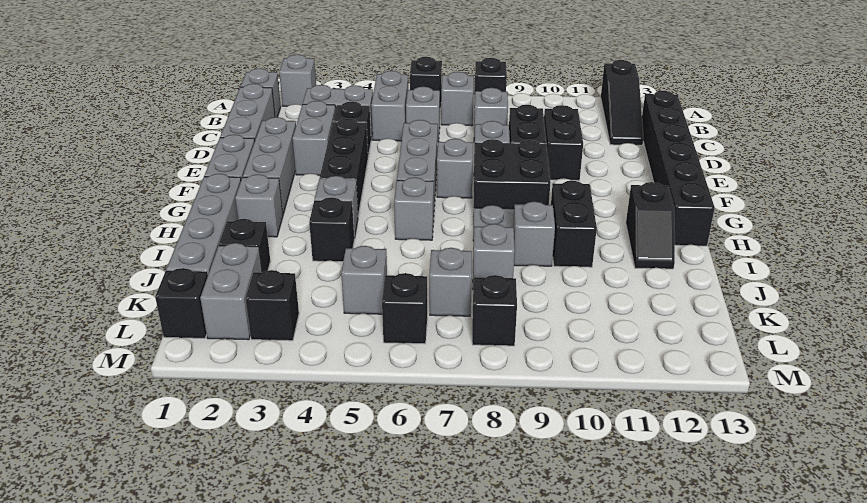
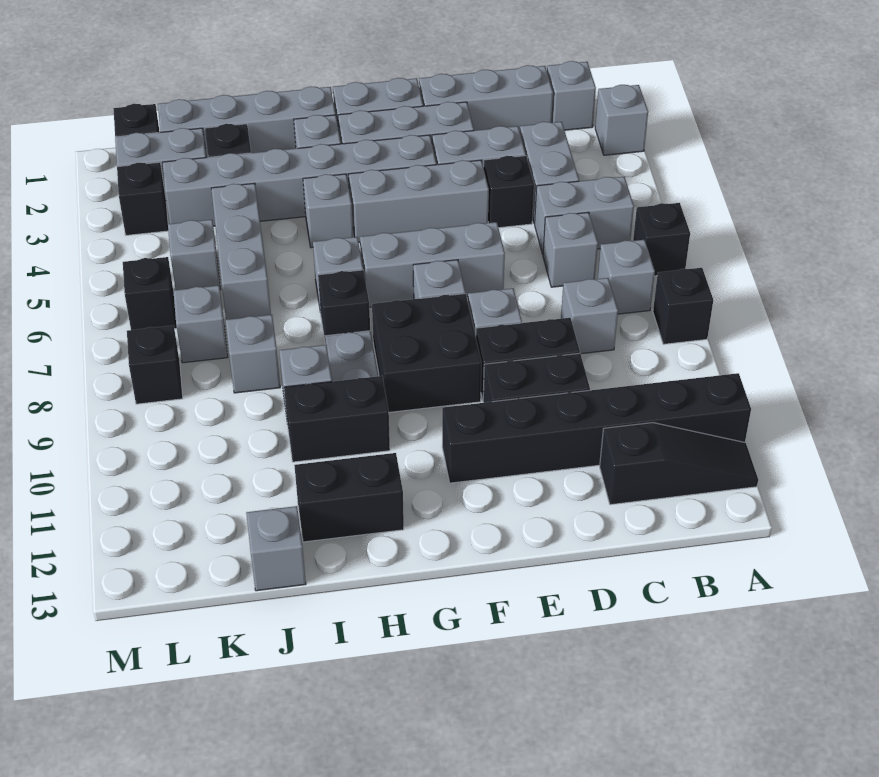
black 1x3 slope [601,60,644,145] -> black 1x3 slope turned to [600,423,758,505]
black 1x6 brick [642,91,715,246] -> black 1x6 brick moved to [442,373,751,483]
black 1x3 brick [320,119,368,215] -> grey 1x3 brick [349,160,489,242]
none -> grey 1x6 brick [163,135,436,226]
black 1x2 slope [626,182,675,269] -> black 1x2 brick [294,453,404,542]
black 1x1 brick [309,197,354,262] -> black 1x1 brick moved to [318,270,370,344]
none -> grey 1x3 brick [211,183,271,320]
none -> grey 1x1 brick [246,506,306,591]

